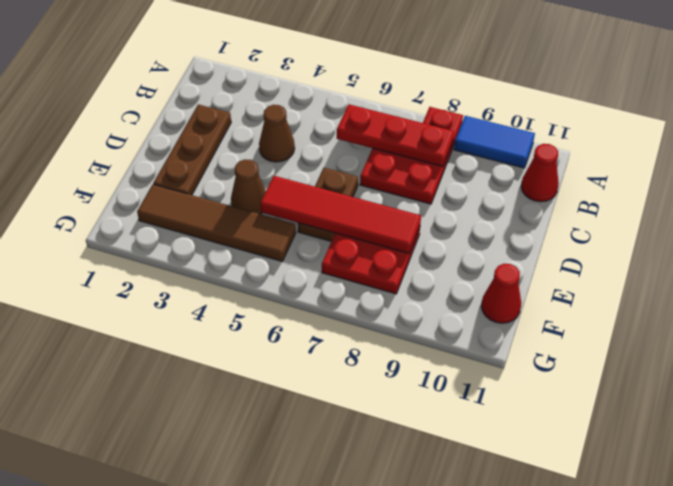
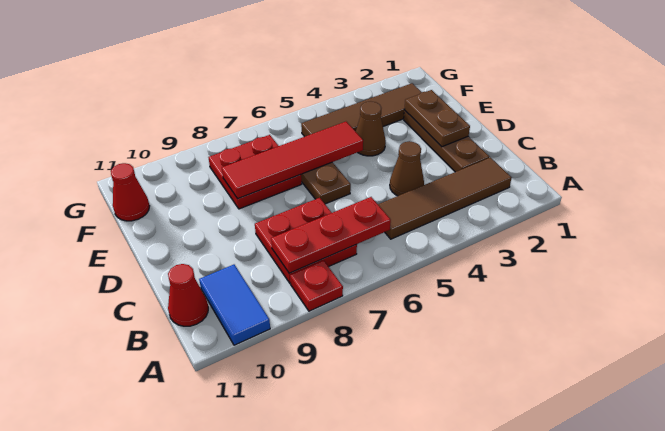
blue 1x2 tile [454,116,535,168] -> blue 1x2 tile turned to [199,265,270,345]
none -> brown 1x4 tile [378,157,512,239]
none -> brown 1x2 plate [404,90,470,147]

